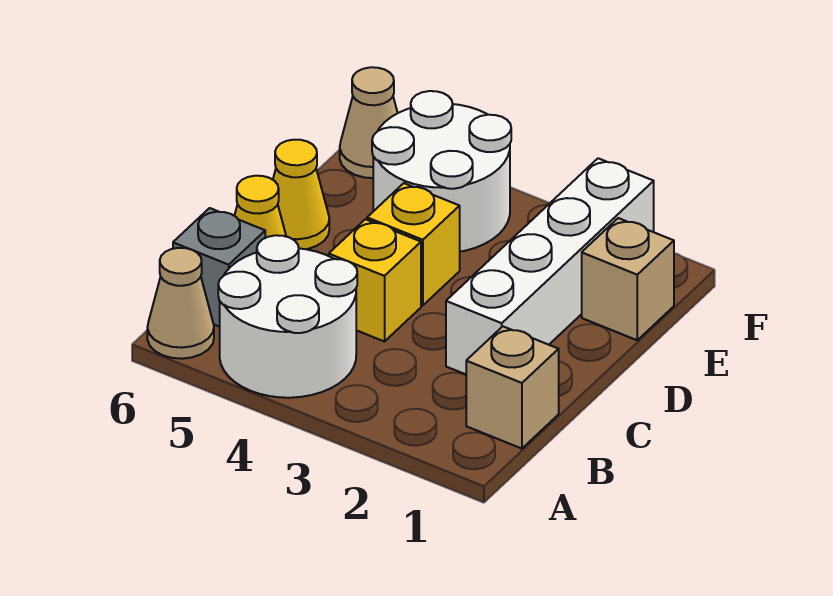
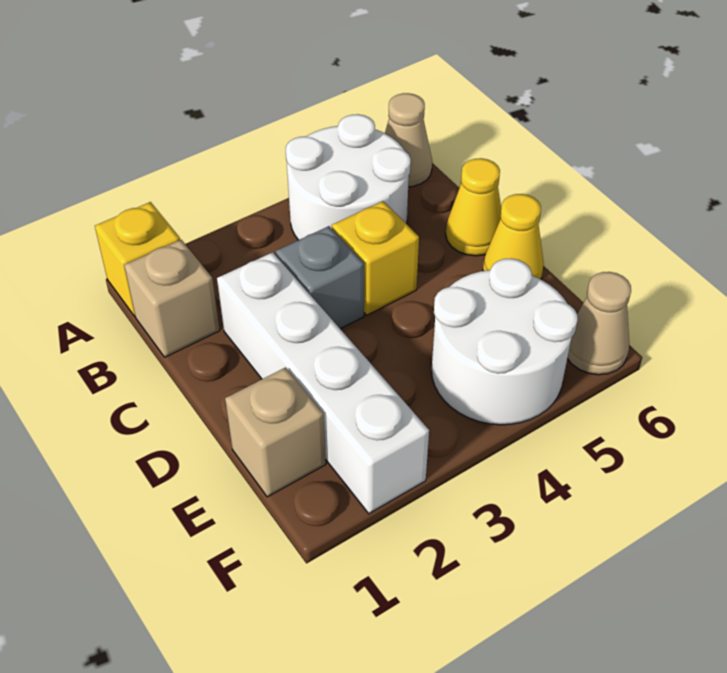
grey 1x1 brick [173,208,265,327] -> grey 1x1 brick moved to [276,226,364,329]
yellow 1x1 brick [367,183,460,305] -> yellow 1x1 brick moved to [95,202,180,316]

